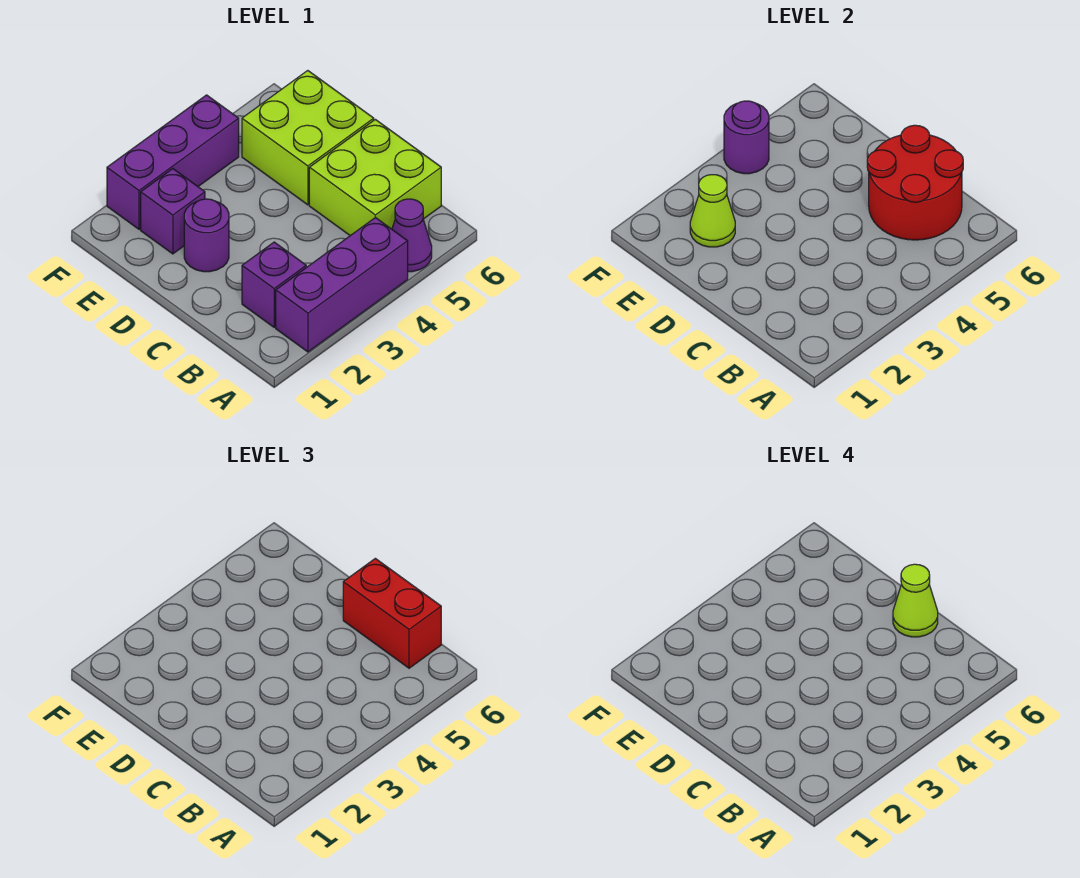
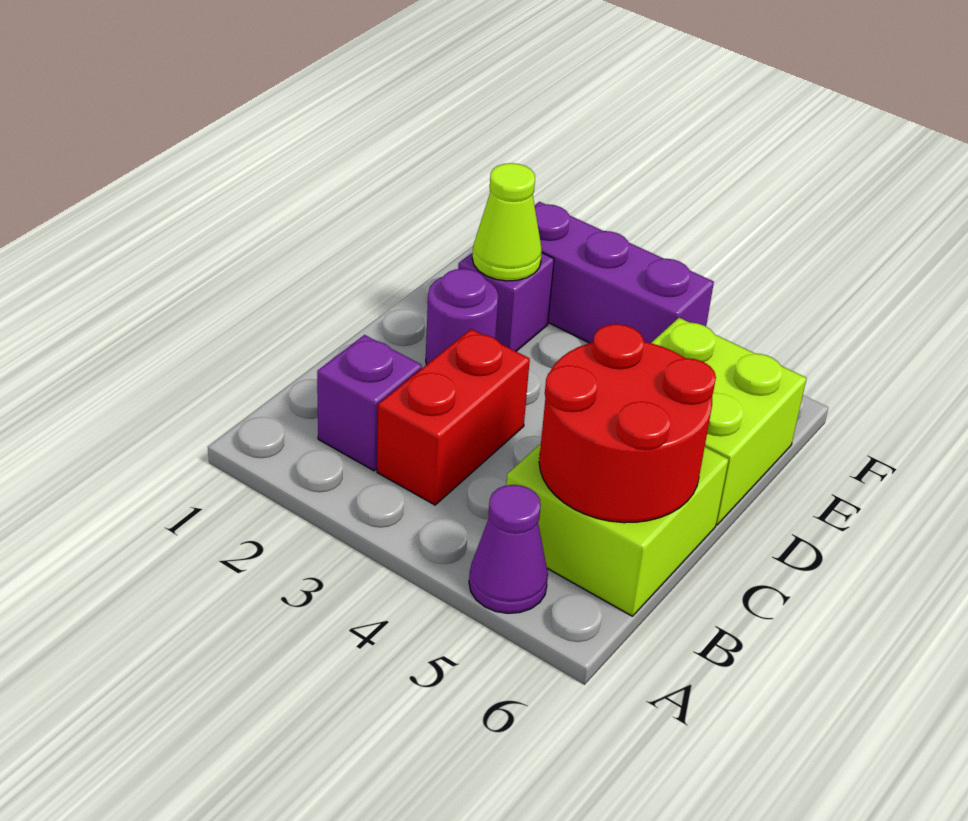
purple 1x3 brick [276,217,408,352] -> none
red 1x2 brick [343,558,441,668] -> red 1x2 brick moved to [377,329,530,505]
lime 1x1 cone [893,564,938,637] -> none
purple 1x1 round brick [724,101,769,174] -> none

